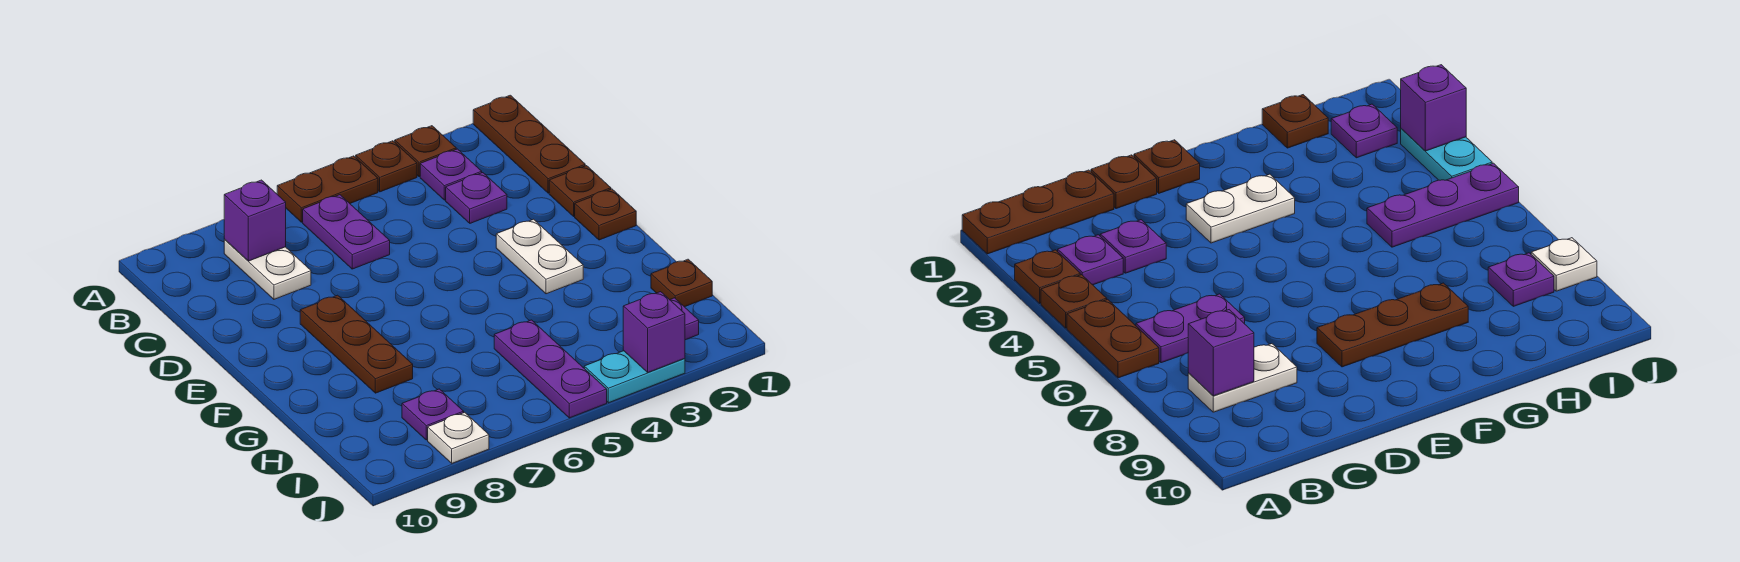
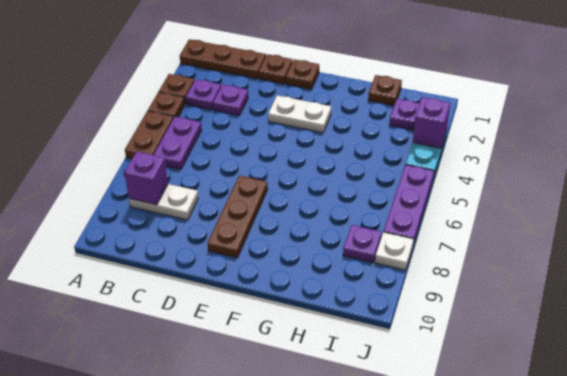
purple 1x2 plate [303,195,390,269] -> purple 1x2 plate turned to [154,117,202,170]
brown 1x3 plate [300,295,413,393] -> brown 1x3 plate turned to [207,176,268,258]
purple 1x3 plate [494,320,607,418] -> purple 1x3 plate turned to [384,165,434,245]

